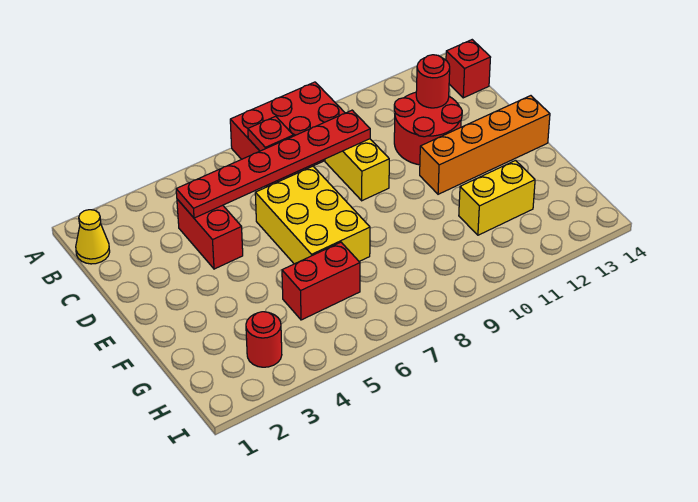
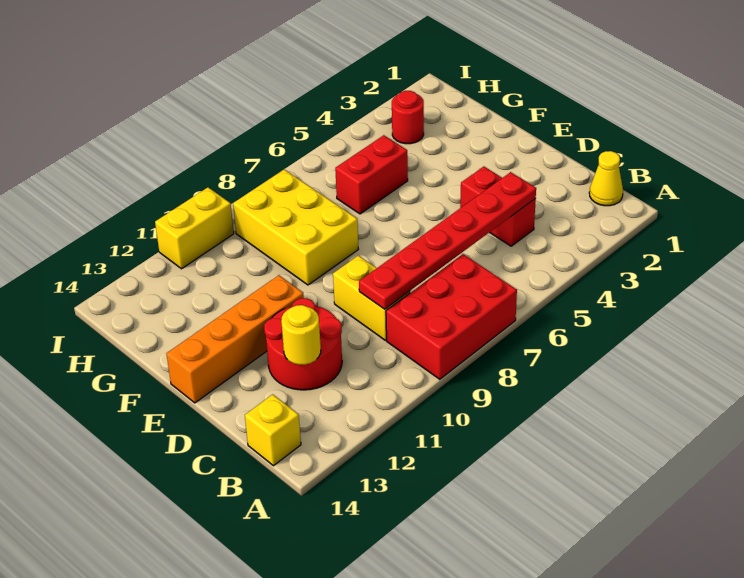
red 1x1 plate [248,116,293,151] -> none
red 1x1 brick [446,40,491,98] -> yellow 1x1 brick [245,394,301,466]
red 1x1 round brick [416,55,450,108] -> yellow 1x1 round brick [281,305,321,365]
yellow 2x3 brick [255,166,370,264] -> yellow 2x3 brick moved to [233,169,358,285]
yellow 1x2 brick [459,161,535,235] -> yellow 1x2 brick moved to [155,187,234,269]

